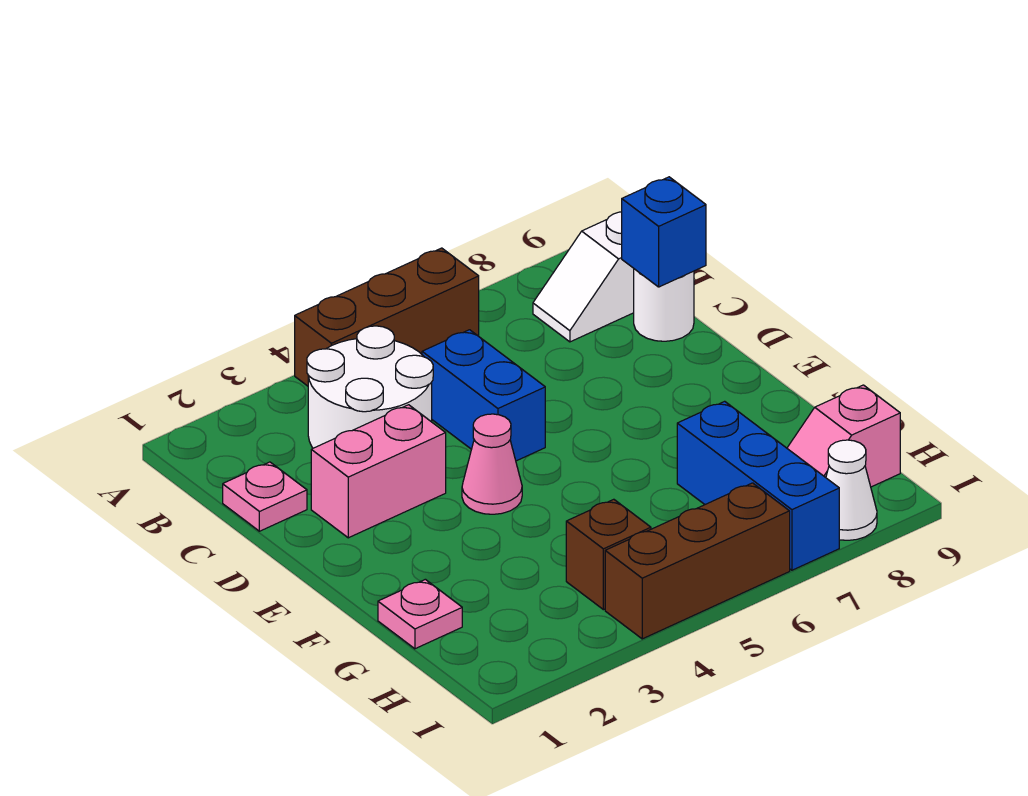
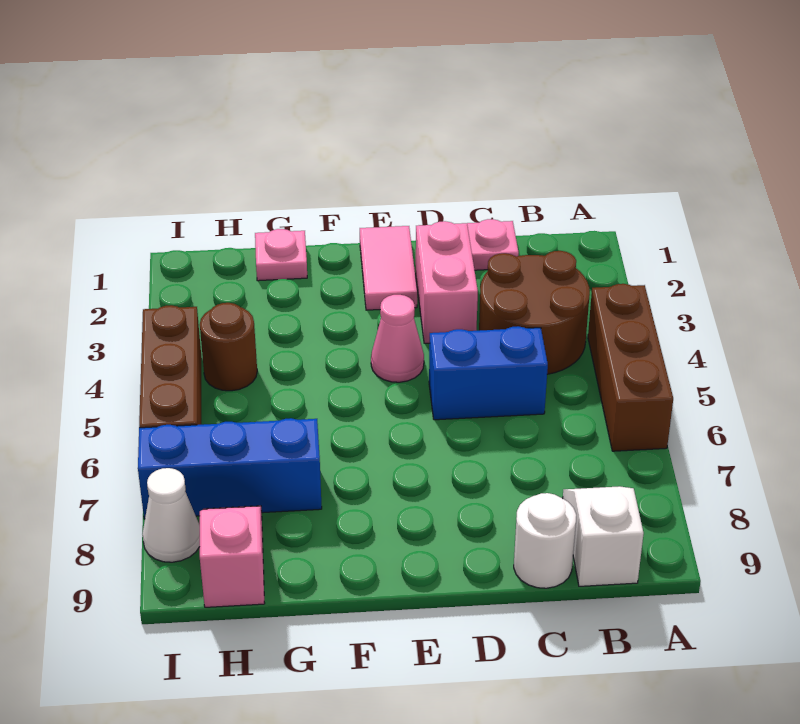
white 2x2 round brick [307,326,433,448] -> brown 2x2 round brick [479,251,590,374]
blue 1x1 brick [622,177,706,287] -> none
none -> pink 1x2 tile [360,226,417,310]
brown 1x1 brick [566,499,651,610] -> brown 1x1 round brick [200,303,257,391]

